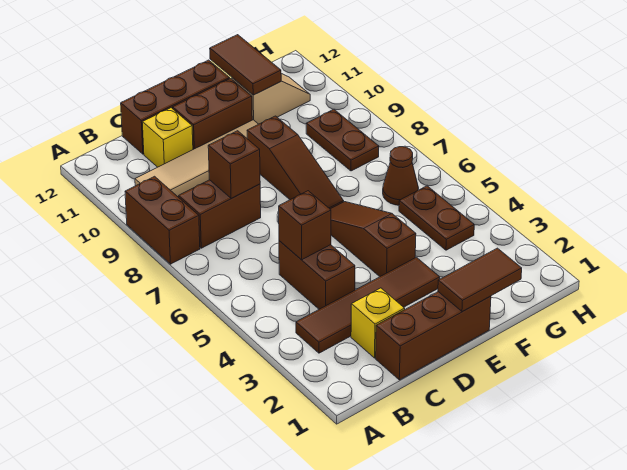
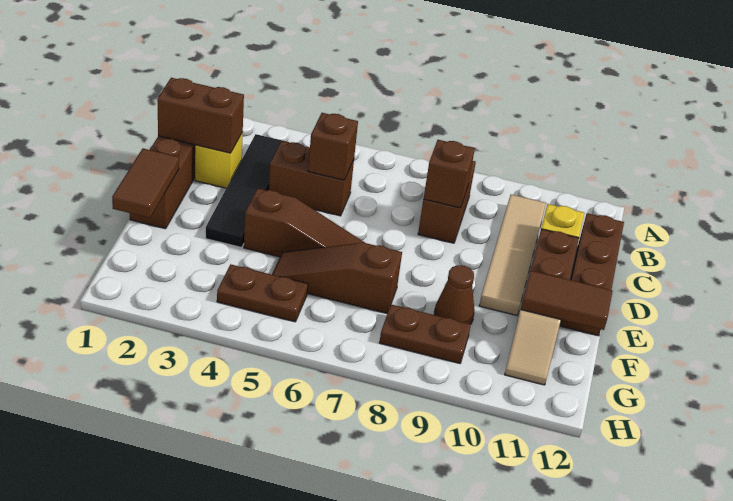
brown 1x2 brick [125,176,200,264] -> brown 1x2 brick moved to [157,78,244,153]
brown 1x4 tile [296,257,440,353] -> black 1x4 tile [206,134,289,248]
brown 1x3 slope [247,116,344,209] -> brown 1x3 slope moved to [272,242,402,313]
brown 1x1 cone [383,147,418,205] -> brown 1x1 cone moved to [434,265,474,324]

